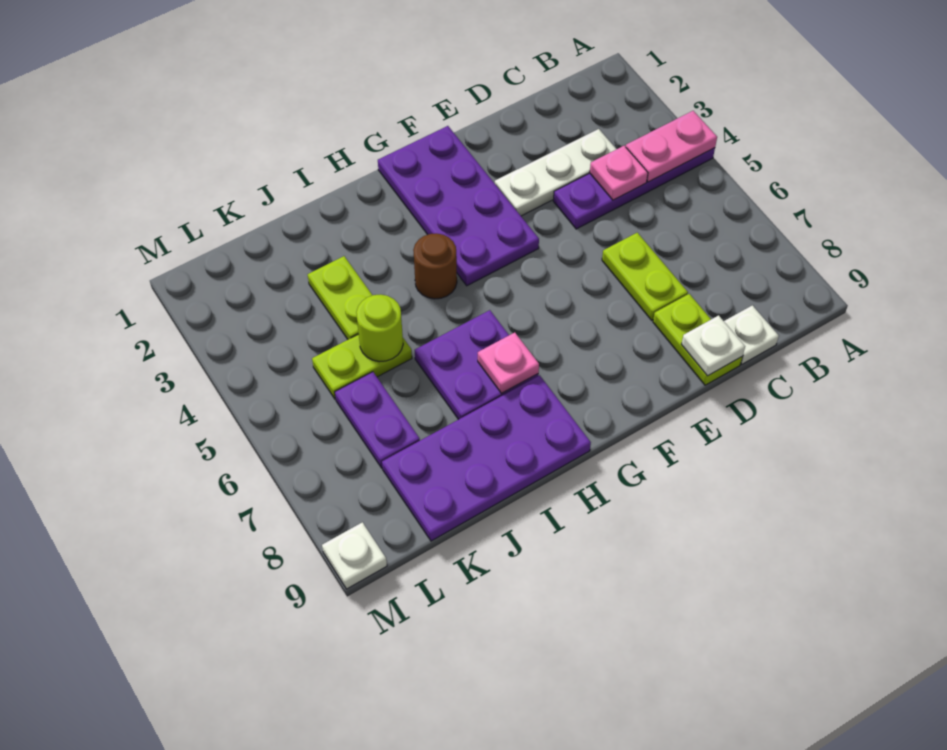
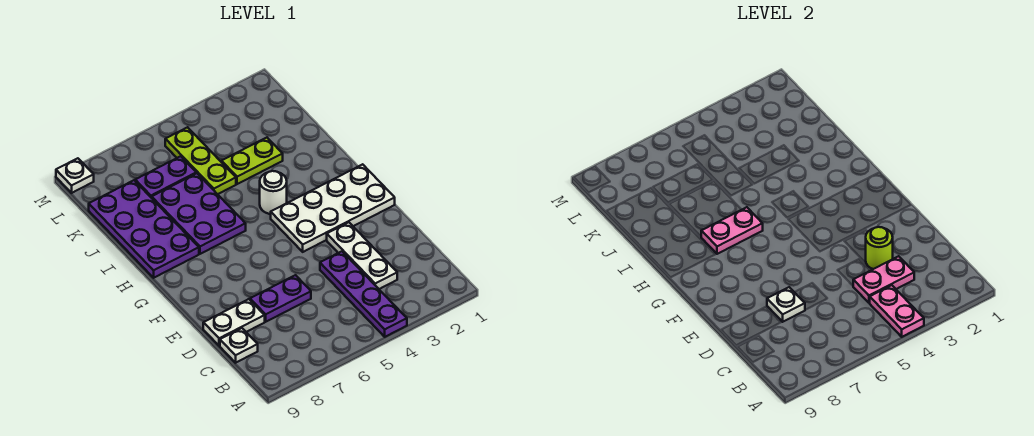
pink 1x1 plate [590,146,648,200] -> pink 1x2 plate [853,256,914,303]
lime 1x2 plate [602,233,688,320] -> purple 1x2 plate [250,275,311,322]
lime 1x2 plate [653,294,742,385] -> white 1x2 plate [203,299,265,346]
white 1x1 plate [681,315,745,376] -> white 1x1 plate moved to [767,287,805,322]
purple 2x4 plate [378,126,539,286] -> white 2x4 plate [271,164,395,252]
brown 1x1 round brick [413,233,457,299] -> white 1x1 round brick [260,171,287,214]
purple 2x2 plate [415,310,538,419] -> purple 2x3 plate [152,173,246,254]
pink 1x1 plate [478,332,539,394] -> pink 1x2 plate [701,207,763,254]
lime 1x2 plate [312,334,412,399] -> lime 1x3 plate [165,127,236,194]
lime 1x1 round brick [356,294,403,362] -> lime 1x1 round brick moved to [866,227,893,269]

